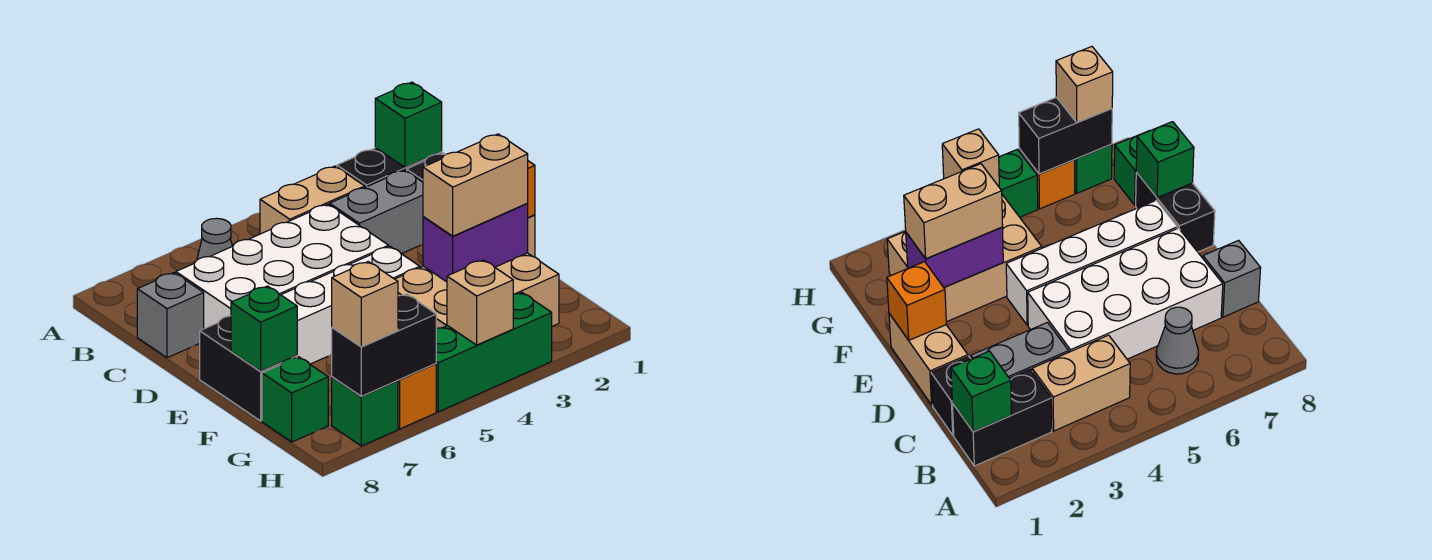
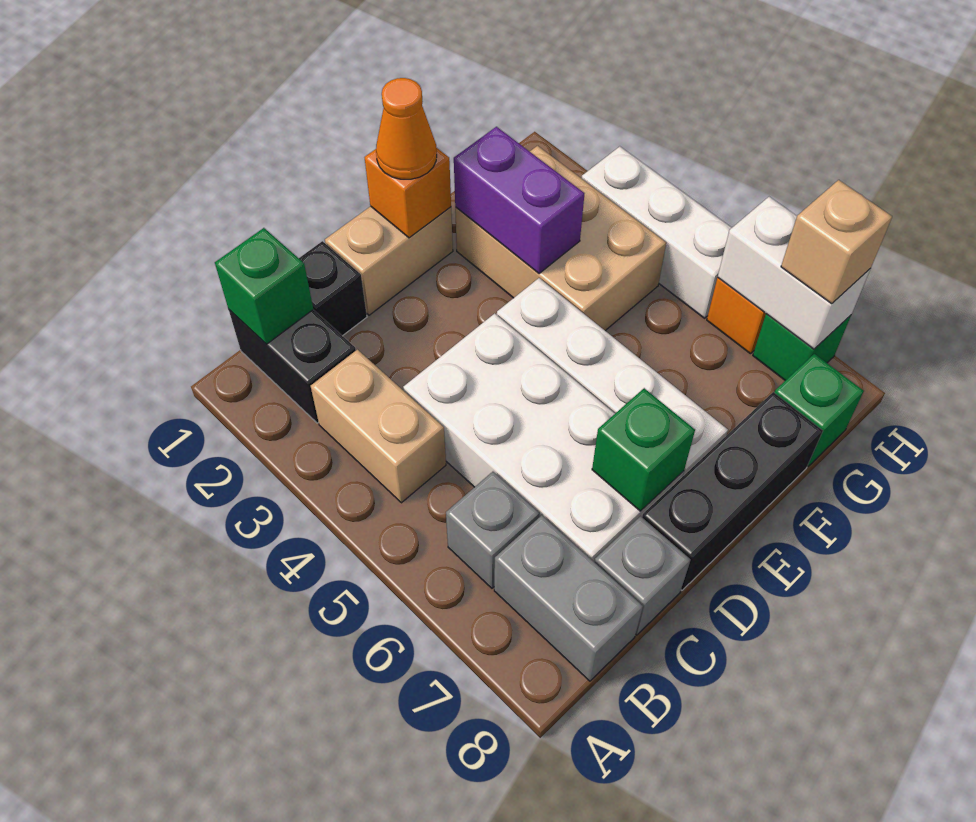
grey 1x1 cone [197,218,232,260] -> grey 1x1 brick [446,472,539,588]
grey 1x2 brick [330,170,423,254] -> grey 1x2 brick moved to [494,515,643,681]
none -> orange 1x1 cone [376,78,437,179]
black 1x2 brick [200,316,297,421] -> black 1x3 brick [642,392,823,590]
tan 1x2 brick [423,134,528,236] -> none
green 1x1 brick [231,286,297,371] -> green 1x1 brick moved to [592,388,695,511]
green 1x3 brick [436,293,552,412] -> white 1x3 brick [581,146,732,318]
tan 1x1 brick [447,260,513,345] -> none
black 1x2 brick [332,294,436,396] -> white 1x2 brick [718,197,870,349]

